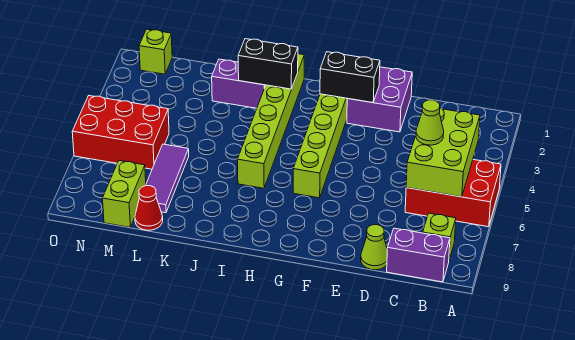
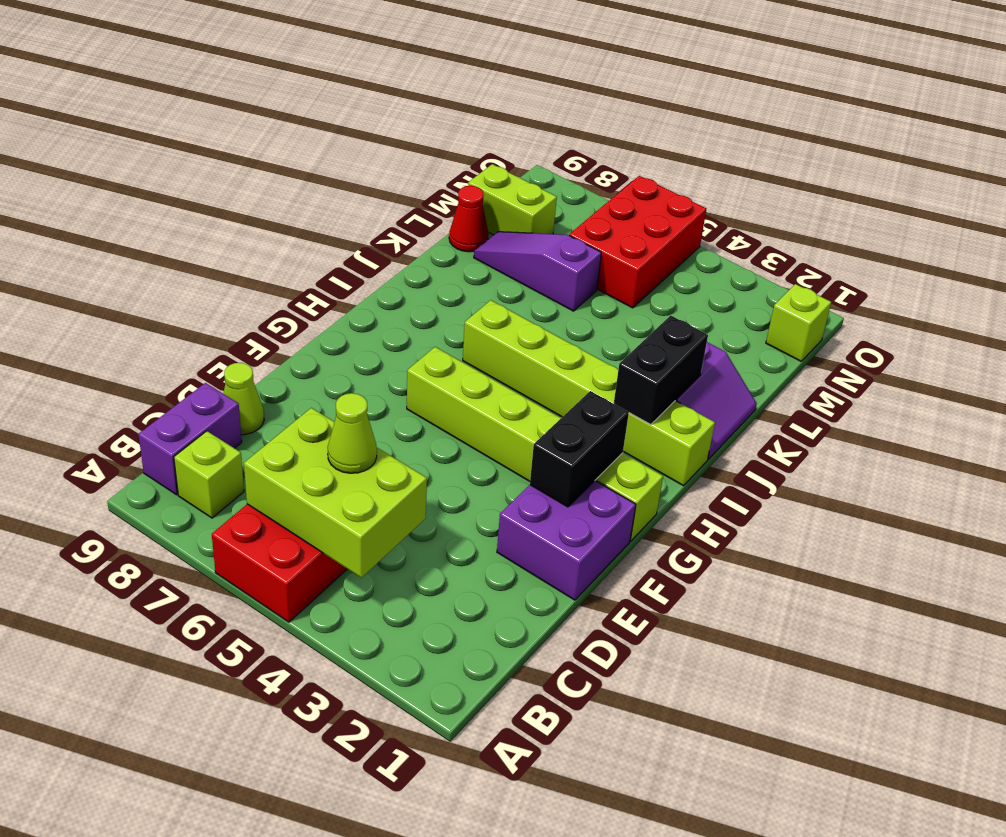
purple 1x3 tile [146,144,189,213] -> purple 1x3 slope [474,232,601,311]

